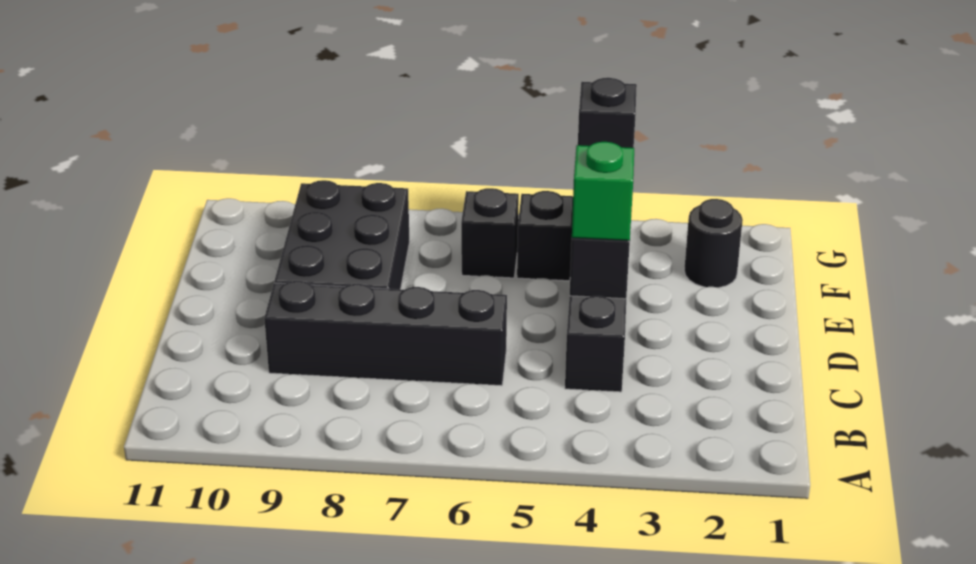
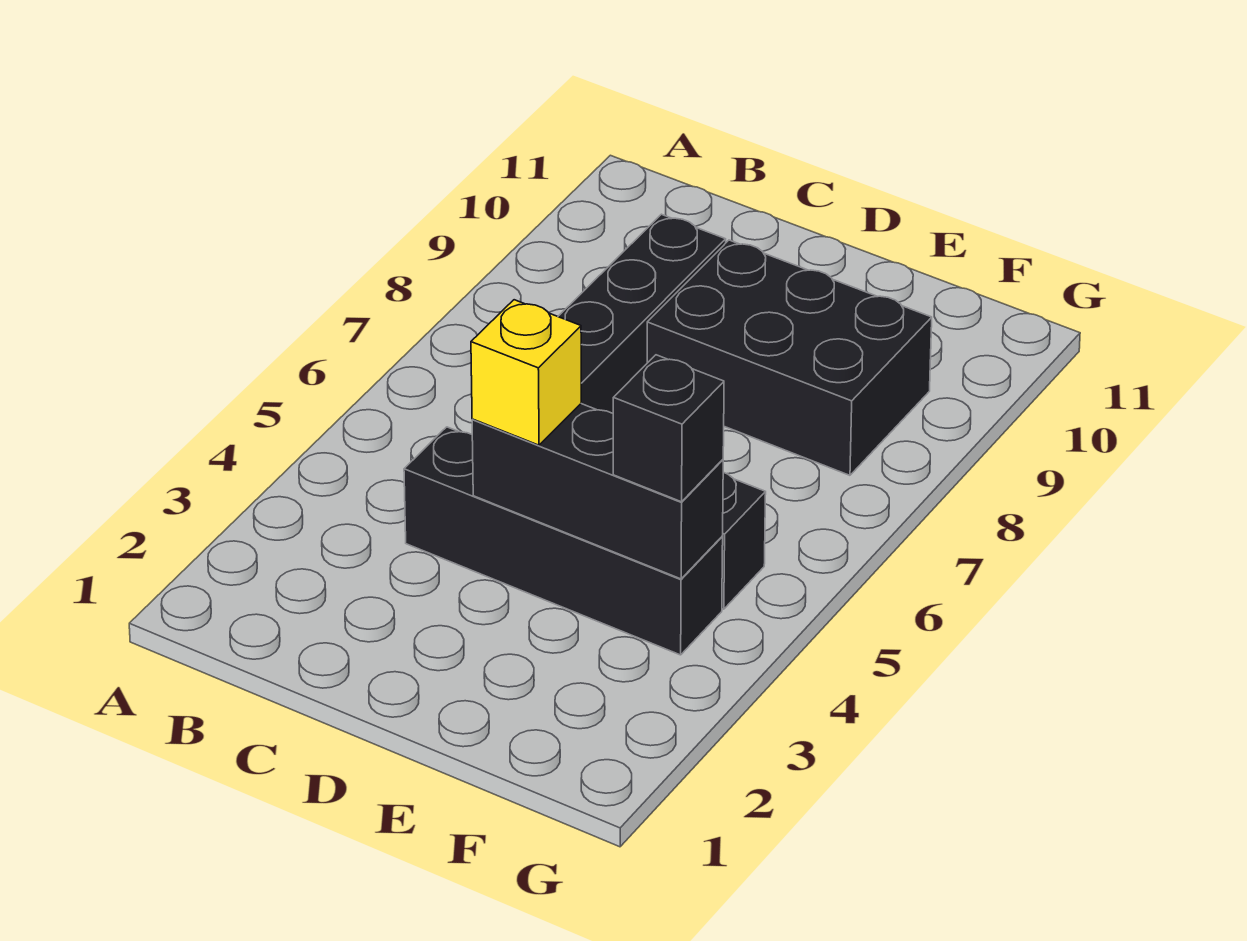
green 1x1 brick [572,142,634,241] -> yellow 1x1 brick [471,300,581,445]
black 1x1 round brick [684,199,743,288] -> none
black 1x1 brick [461,188,519,278] -> none

